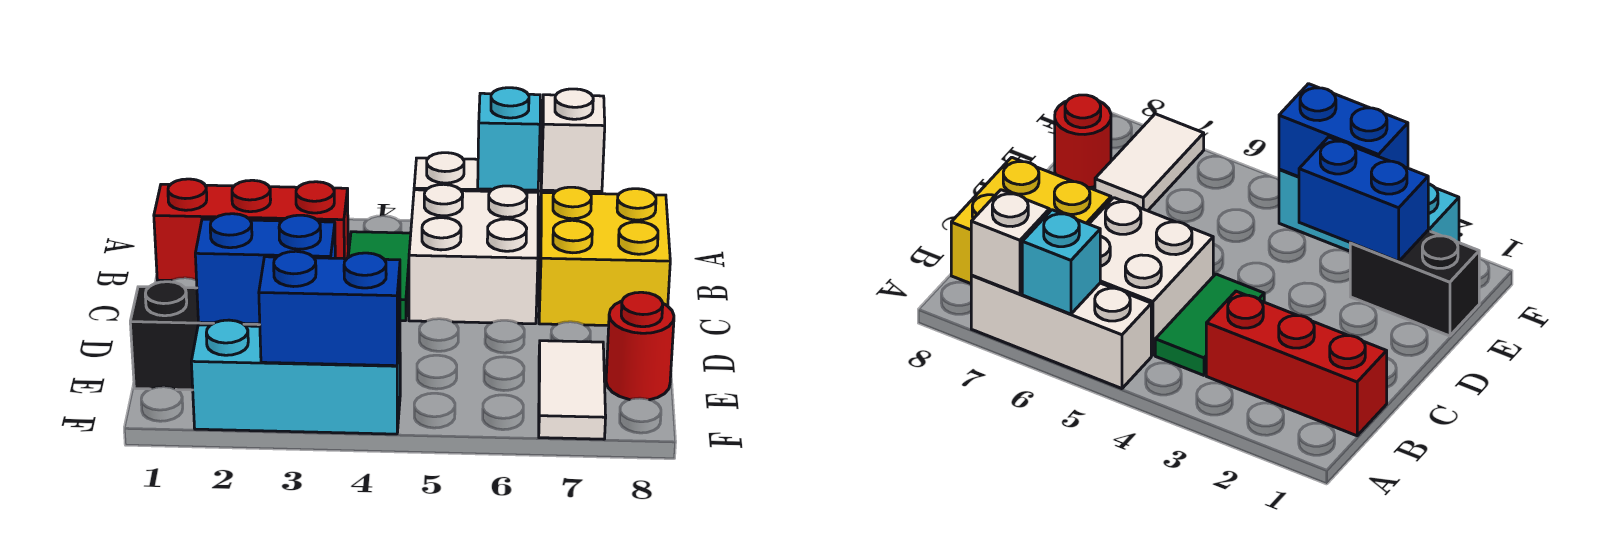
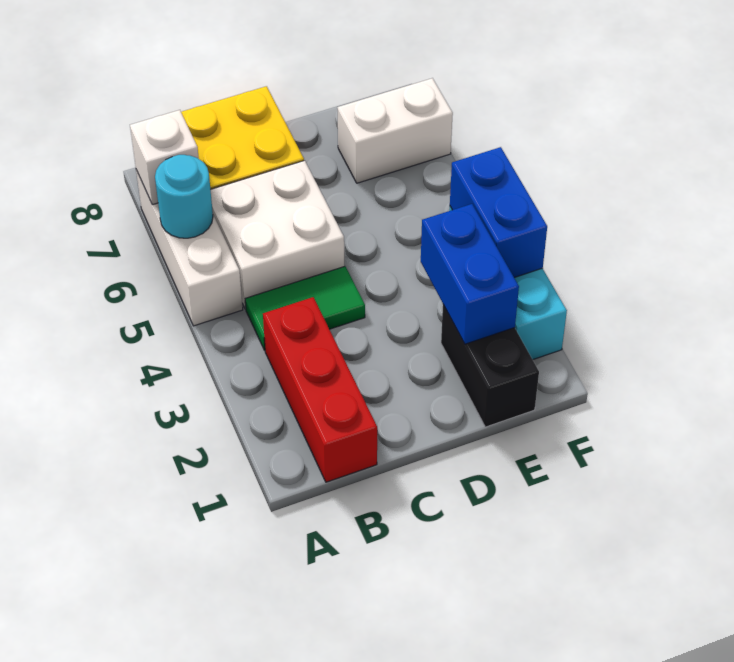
cyan 1x1 brick [478,88,540,190] -> cyan 1x1 round brick [155,155,213,238]
white 1x2 tile [539,341,606,439] -> white 1x2 brick [337,78,453,183]
red 1x1 round brick [606,292,674,400] -> none

